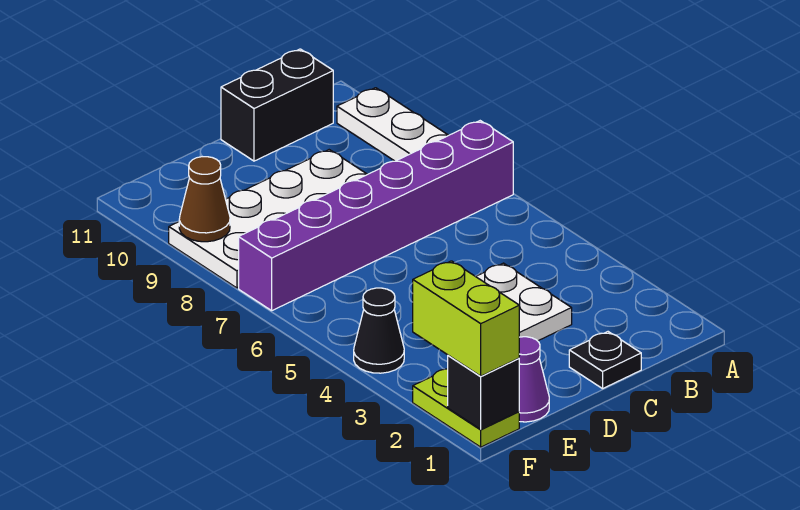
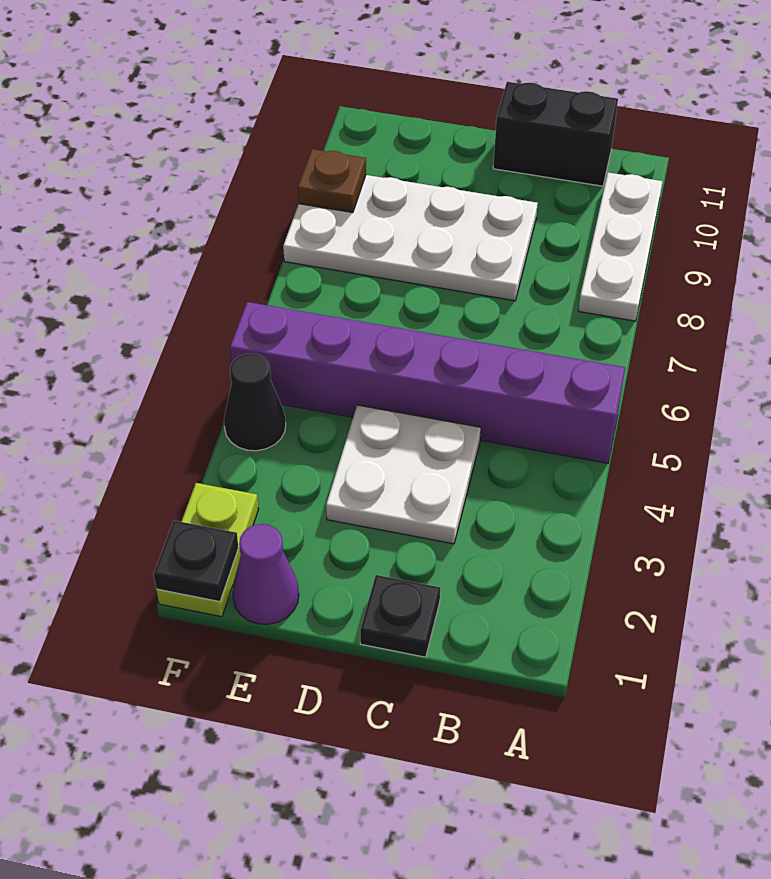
purple 1x6 brick [239,121,513,311] -> purple 1x6 brick moved to [230,302,625,463]
black 1x1 brick [448,355,519,429] -> black 1x1 plate [154,521,239,602]
lime 1x2 brick [413,261,519,376] -> none
brown 1x1 cone [179,157,230,242] -> brown 1x1 plate [298,149,366,213]

